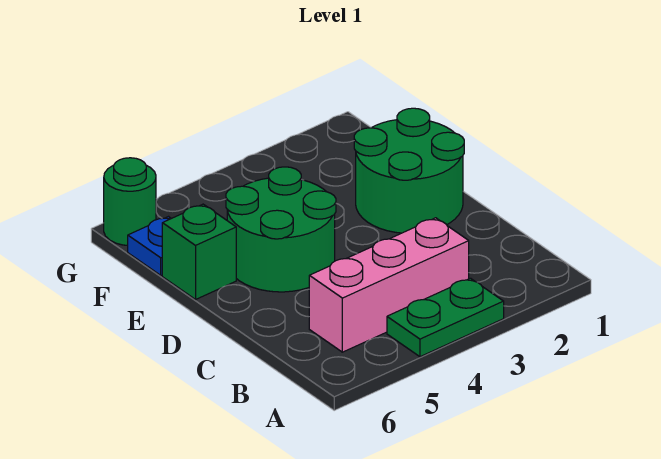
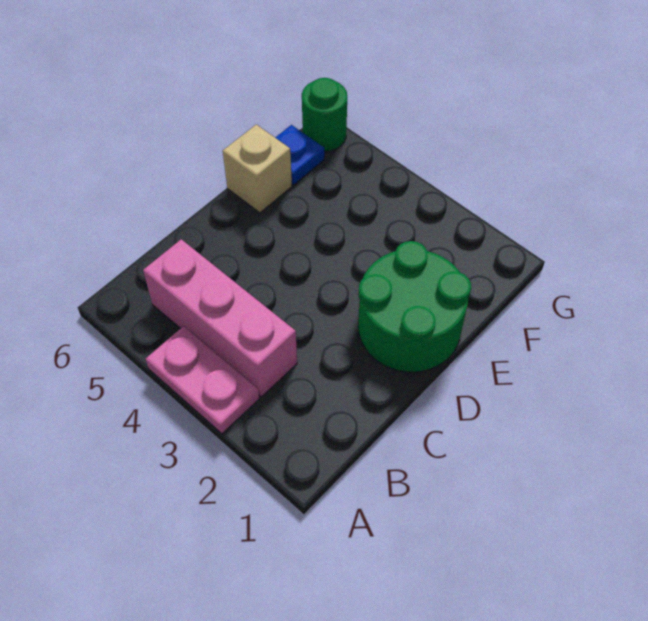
green 1x2 plate [387,278,504,357] -> pink 1x2 plate [146,326,259,434]
green 2x2 round brick [226,167,336,292] -> none
green 1x1 brick [162,204,236,299] -> tan 1x1 brick [223,124,292,213]

